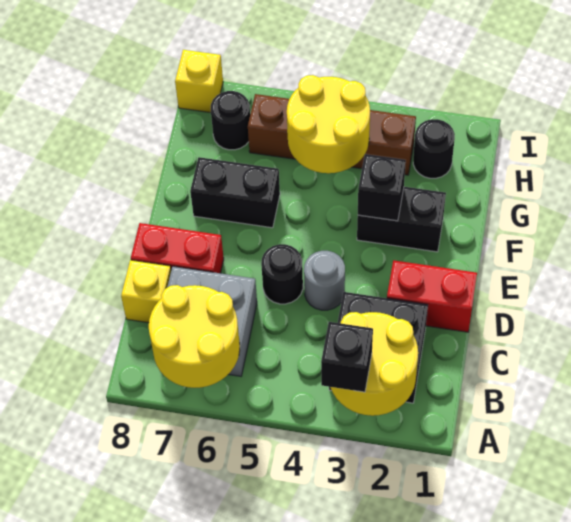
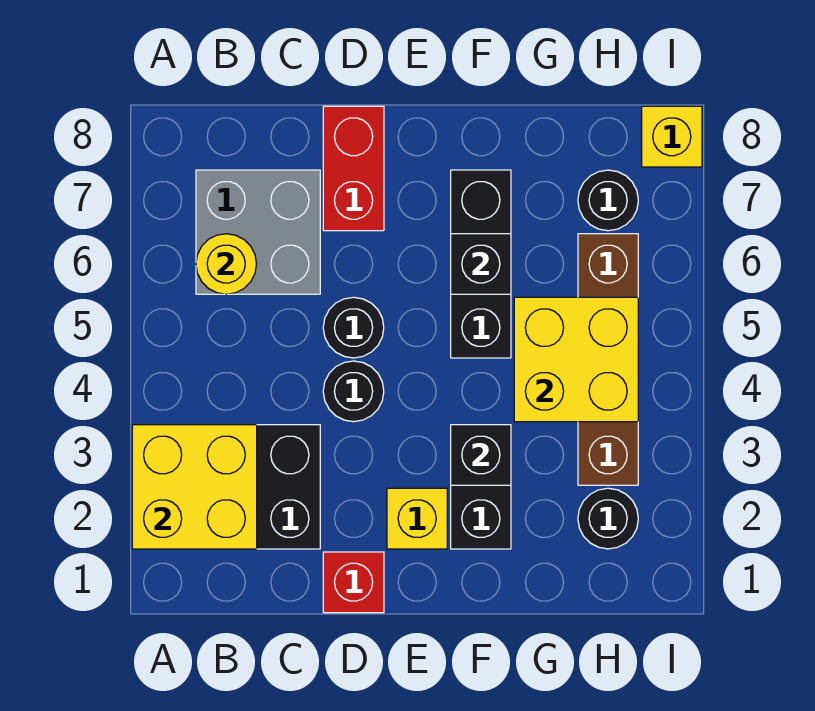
yellow 2x2 round brick [330,312,418,416] -> yellow 2x2 brick [132,425,257,549]
black 1x1 brick [321,322,373,392] -> black 1x1 brick moved to [451,234,511,294]
yellow 2x2 round brick [149,285,240,388] -> yellow 1x1 round brick [196,234,256,294]
yellow 1x1 brick [121,260,171,323] -> yellow 1x1 brick moved to [387,488,447,549]
red 1x2 brick [387,260,477,332] -> red 1x1 brick [323,552,384,613]
grey 1x1 round brick [304,251,345,310] -> black 1x1 round brick [323,361,384,422]
black 1x2 brick [190,157,280,228] -> black 1x3 brick [451,170,511,358]
yellow 2x2 round brick [287,75,370,173] -> yellow 2x2 brick [514,297,638,422]

